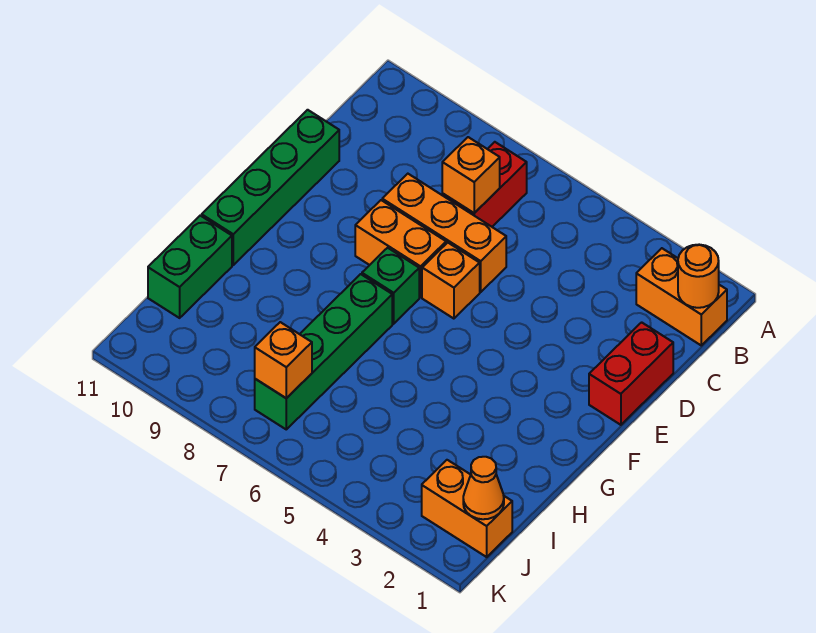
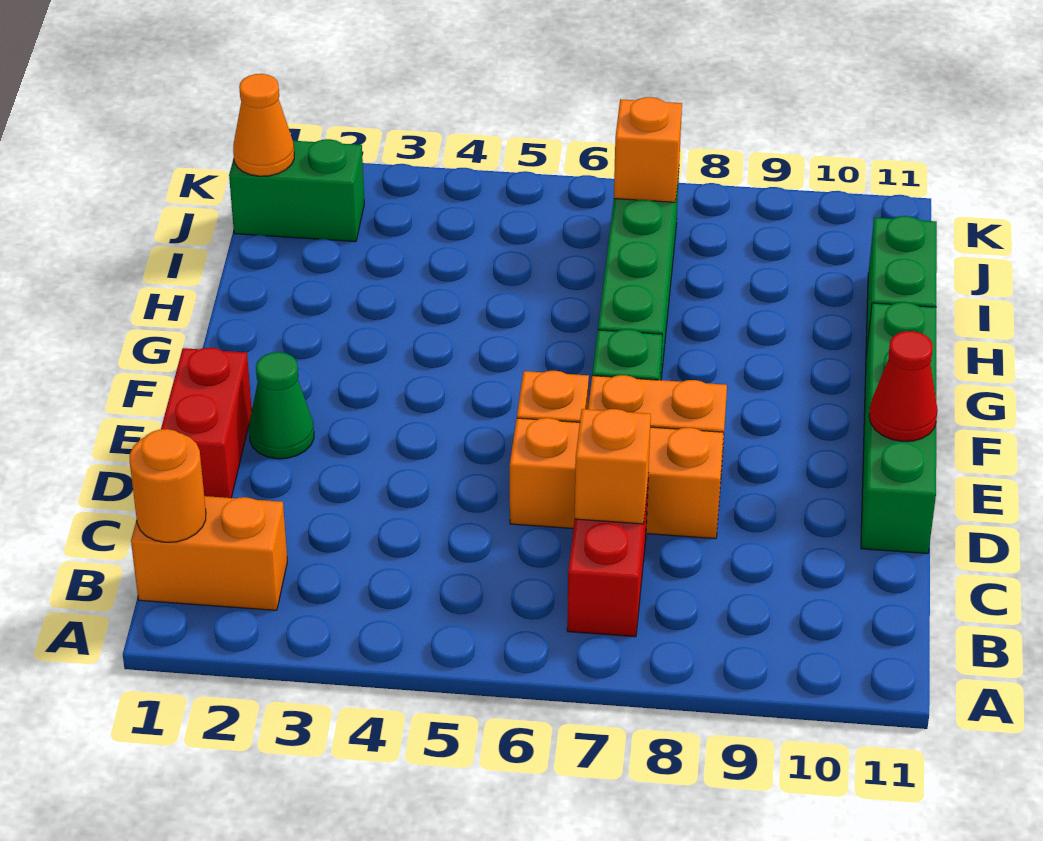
none -> green 1x1 cone [249,352,314,459]
none -> red 1x1 cone [869,331,938,441]
orange 1x2 brick [422,460,512,557] -> green 1x2 brick [229,139,364,242]

